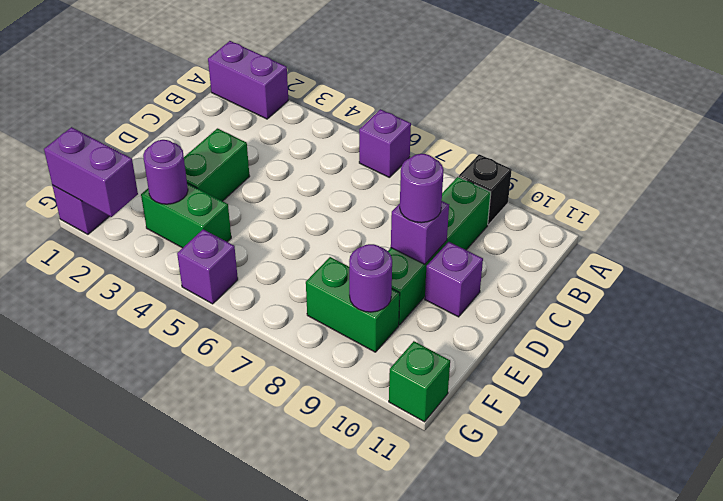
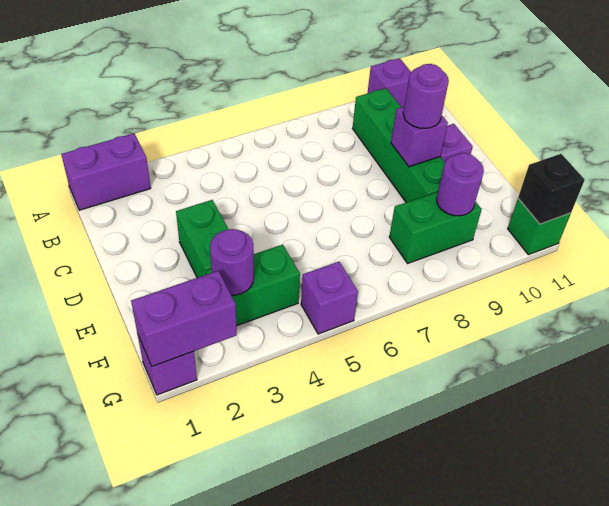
purple 1x1 brick [359,109,411,177] -> purple 1x1 brick moved to [368,58,411,108]
black 1x1 brick [459,154,512,225] -> black 1x1 brick moved to [518,154,585,224]

